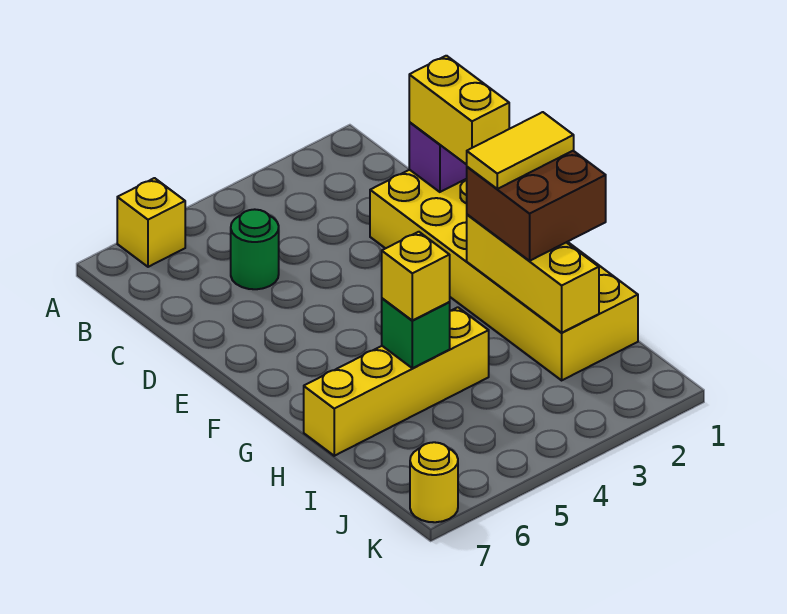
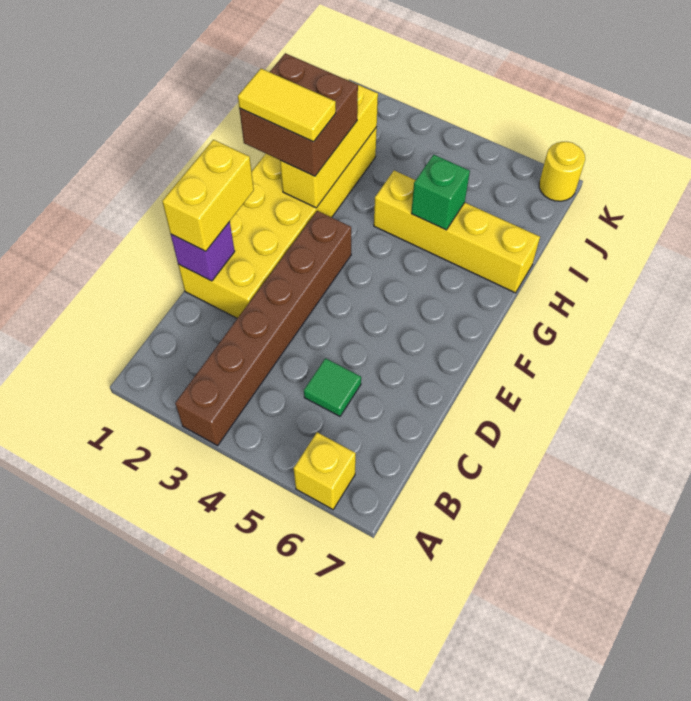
none -> brown 1x6 brick [175,211,351,446]
green 1x1 round brick [231,209,279,289] -> green 1x1 tile [304,358,361,416]
yellow 1x1 brick [382,232,450,320] -> none

